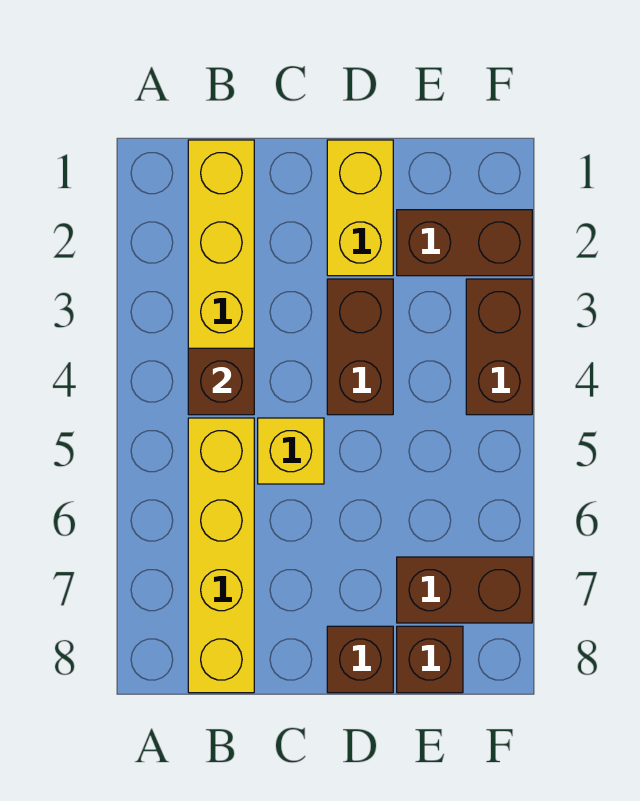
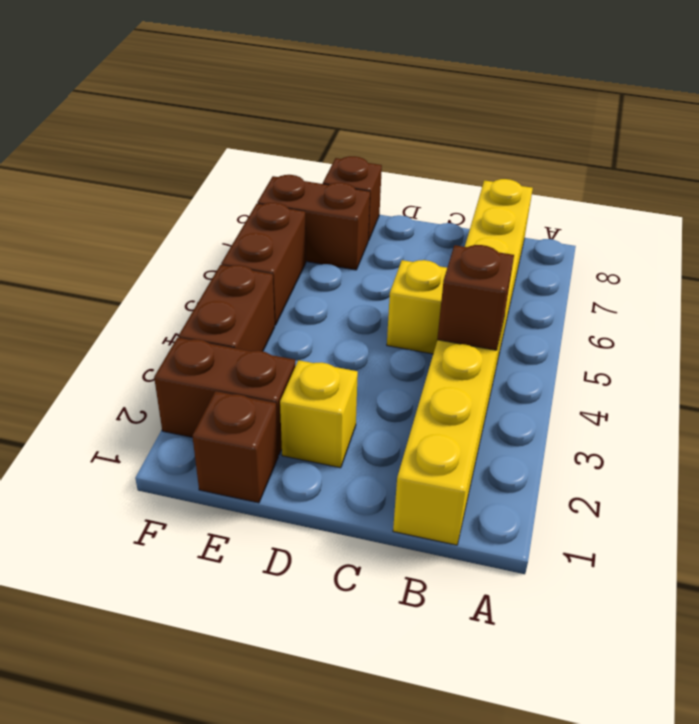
yellow 1x2 brick [327,140,393,276] -> yellow 1x1 brick [280,360,358,468]
brown 1x2 brick [327,279,393,415] -> brown 1x2 brick moved to [221,203,306,325]
brown 1x1 brick [327,626,393,693] -> brown 1x1 brick moved to [192,391,278,503]

